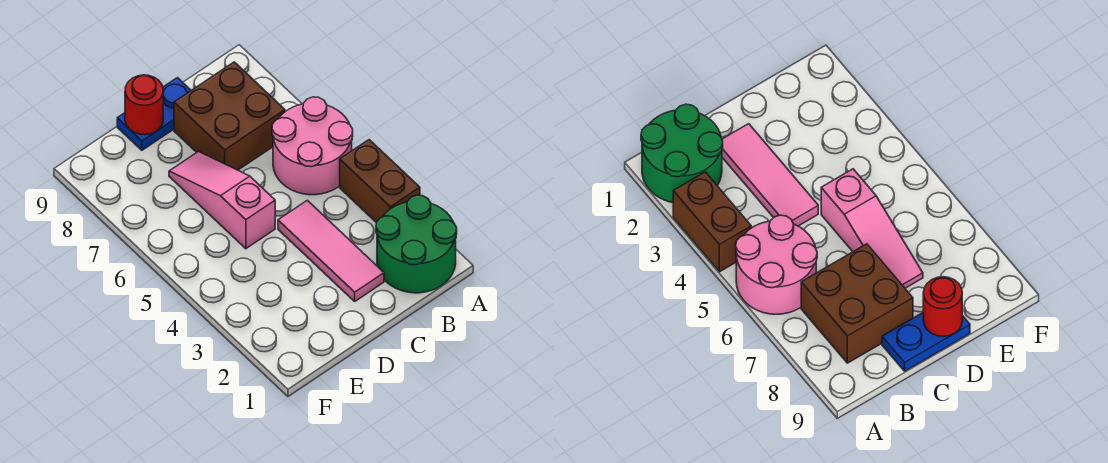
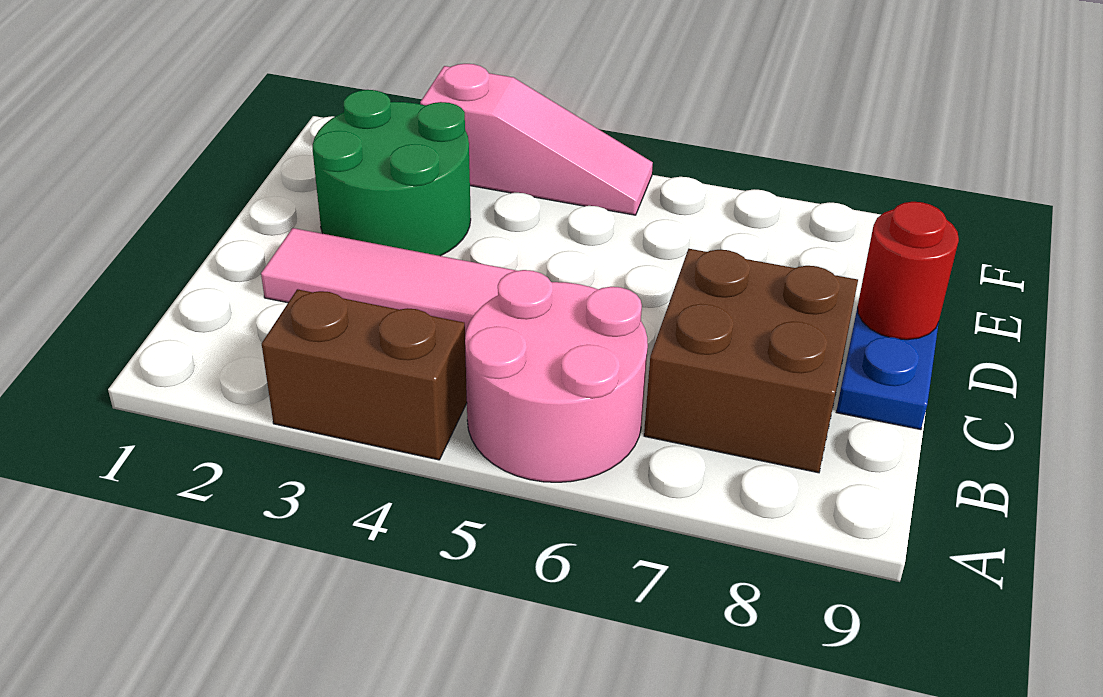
green 2x2 round brick [376,195,457,293] -> green 2x2 round brick moved to [313,90,471,256]
pink 1x3 slope [169,151,275,249] -> pink 1x3 slope moved to [420,64,653,215]

